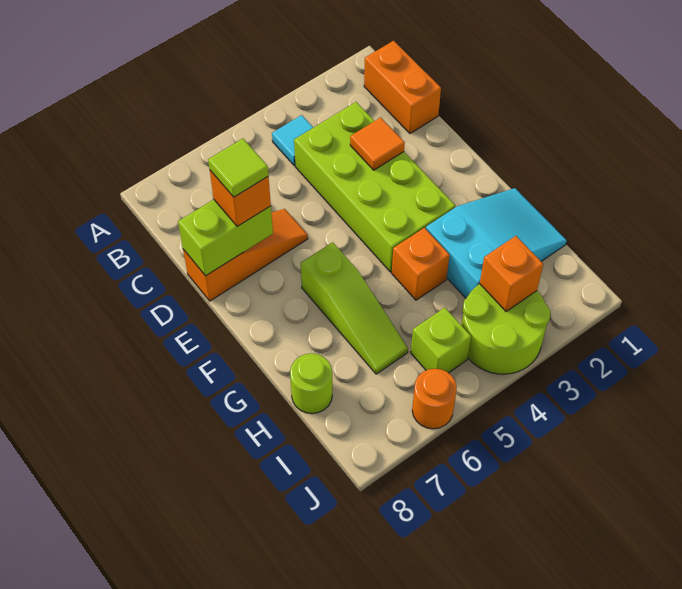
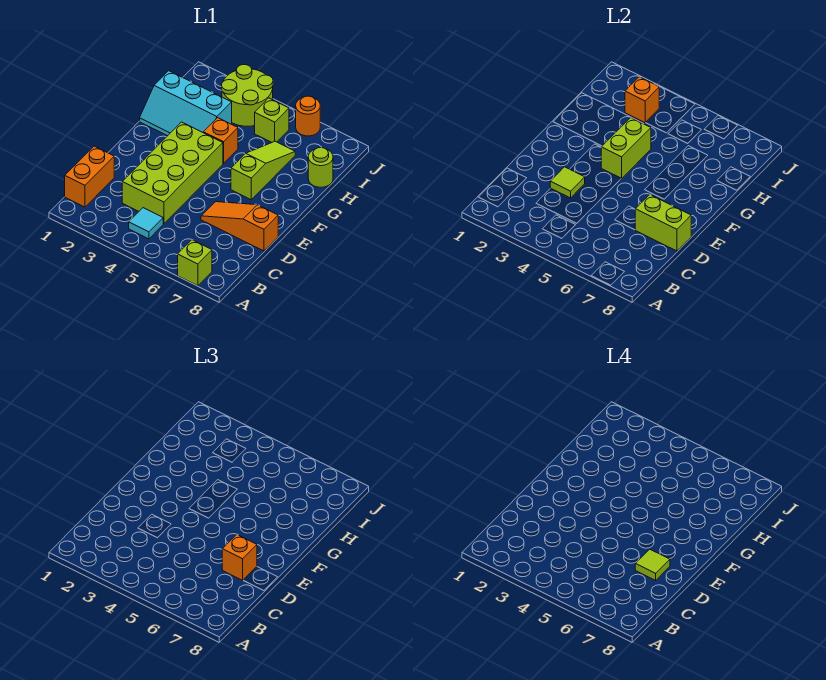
none -> lime 1x1 brick [178,240,212,286]
orange 1x1 tile [350,118,405,170] -> lime 1x1 tile [550,167,585,198]
none -> lime 1x2 brick [601,118,651,179]
cyan 2x3 slope [426,188,567,298] -> cyan 2x3 slope turned to [140,71,232,136]

